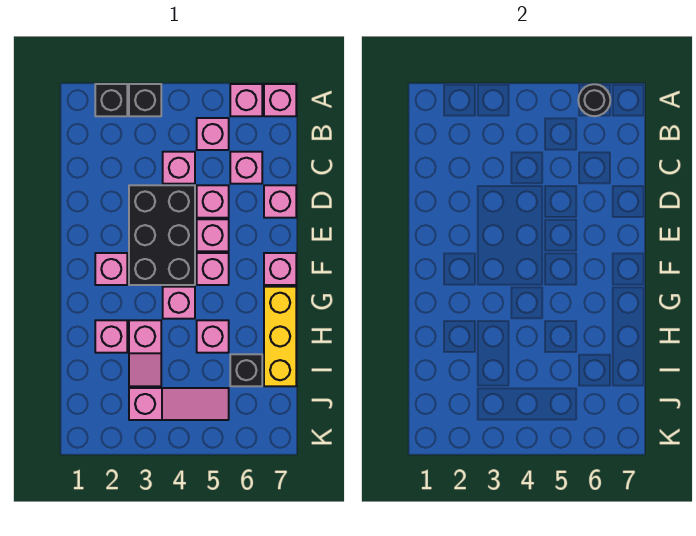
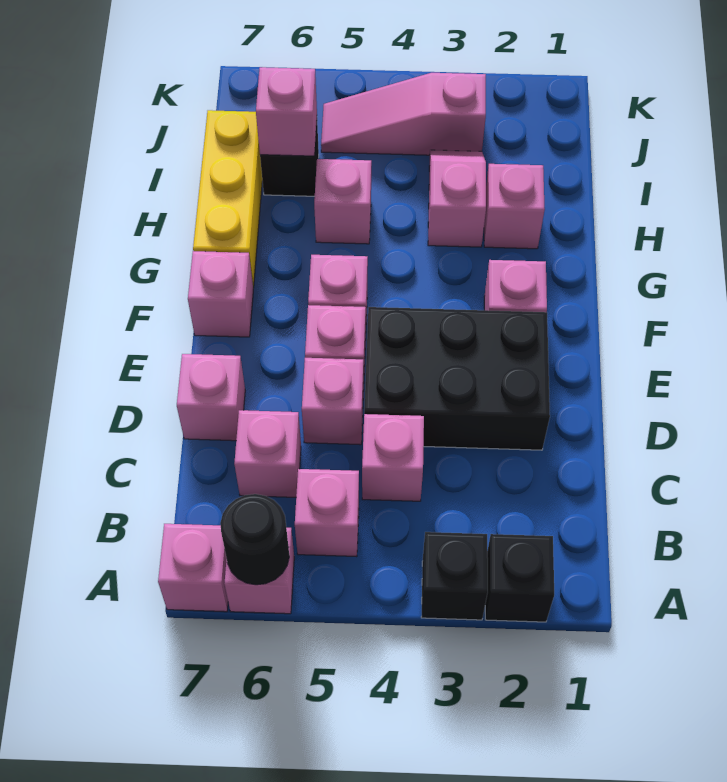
black 2x3 brick [129,185,195,285] -> black 2x3 brick turned to [364,307,550,450]
pink 1x1 brick [163,287,195,319] -> pink 1x1 brick moved to [256,67,317,156]

